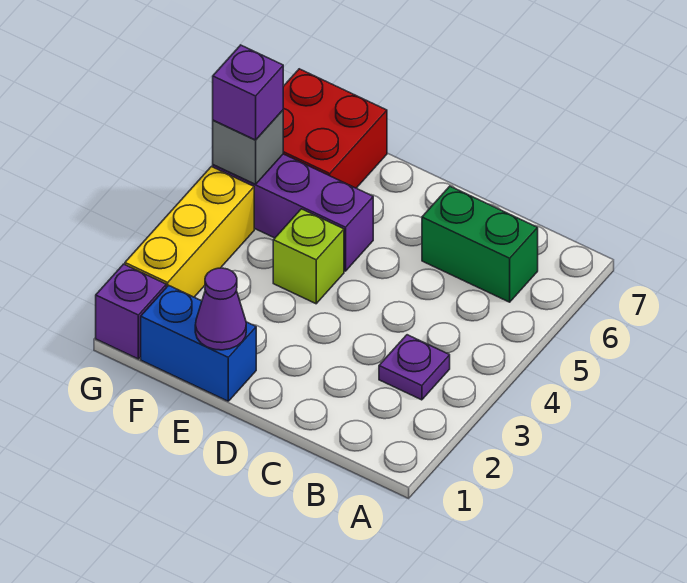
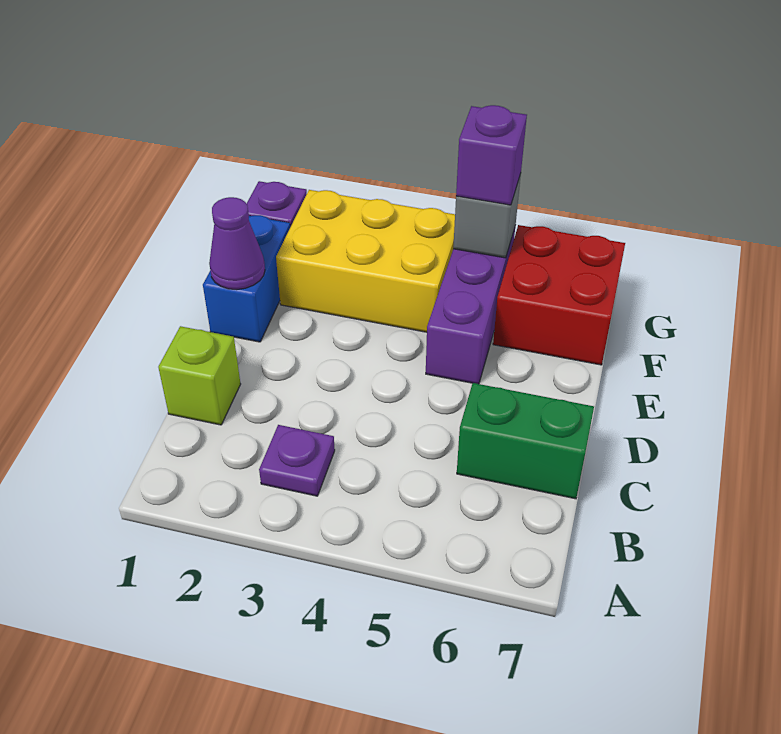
green 1x2 brick [422,186,538,302] -> green 1x2 brick turned to [457,383,594,499]
lime 1x1 brick [273,209,344,304] -> lime 1x1 brick moved to [158,326,241,425]
yellow 1x3 brick [125,167,254,297] -> yellow 2x3 brick [276,190,455,332]

